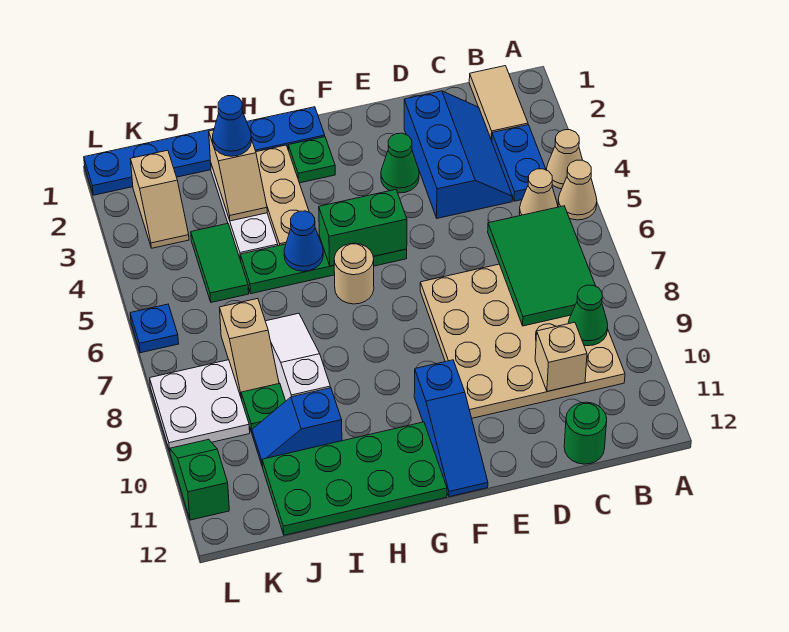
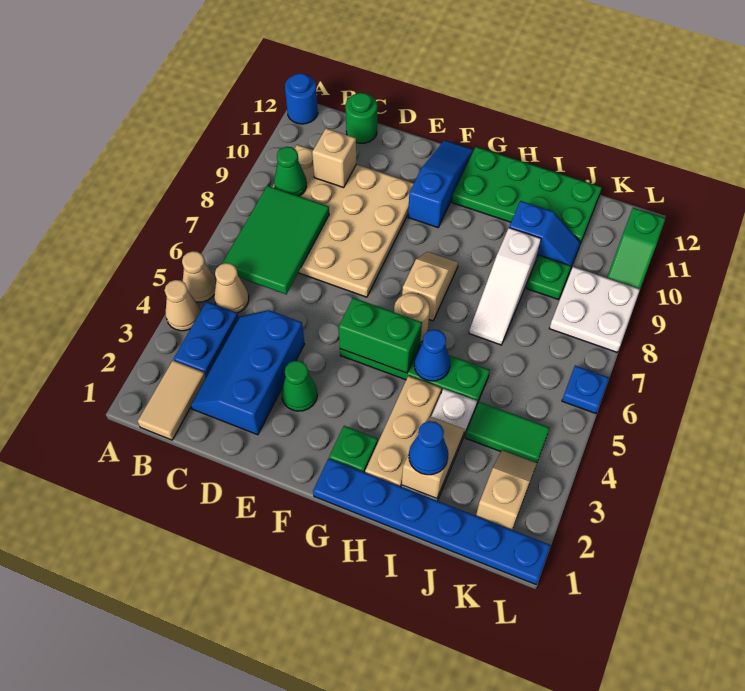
none -> blue 1x1 round brick [285,73,318,124]
green 1x2 tile [191,224,249,302] -> green 1x2 tile turned to [465,402,550,463]
tan 1x2 slope [219,299,279,399] -> tan 1x2 slope moved to [402,252,458,321]

